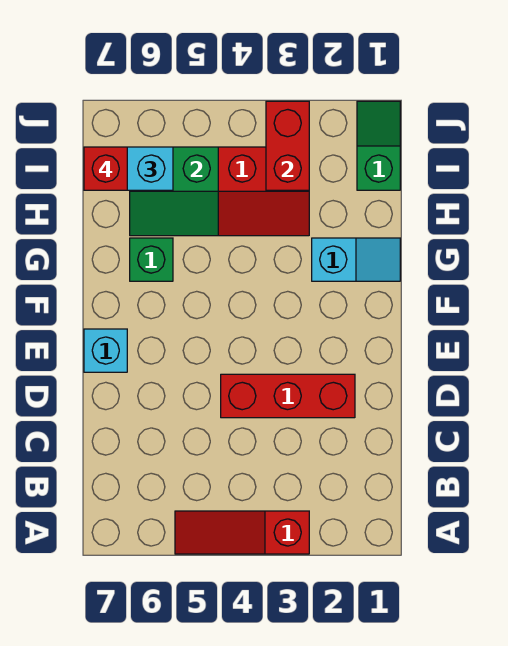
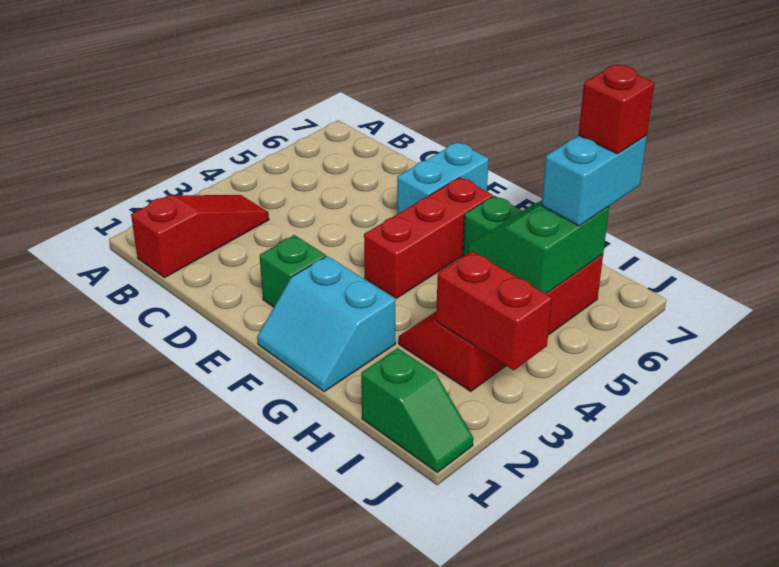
red 1x3 slope [175,511,309,554] -> red 1x3 slope moved to [131,195,269,278]
red 1x3 brick [221,374,355,418] -> red 1x3 brick moved to [364,177,493,298]
none -> green 1x1 brick [260,235,326,307]
cyan 1x1 brick [84,329,127,372] -> cyan 1x2 brick [397,142,489,214]
cyan 1x2 slope [312,238,400,281] -> cyan 2x2 slope [257,256,395,392]

